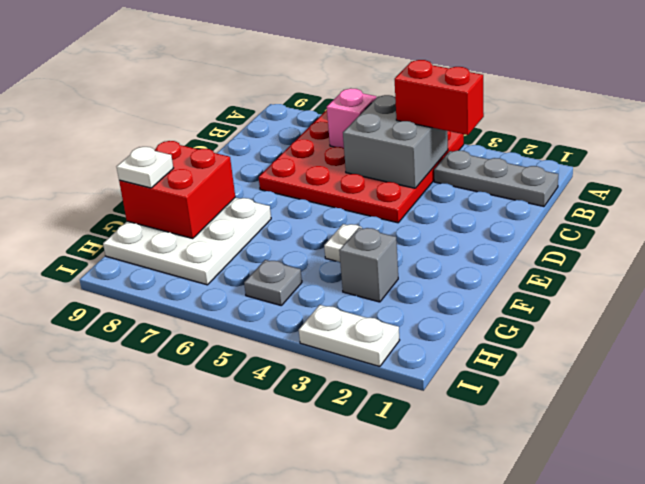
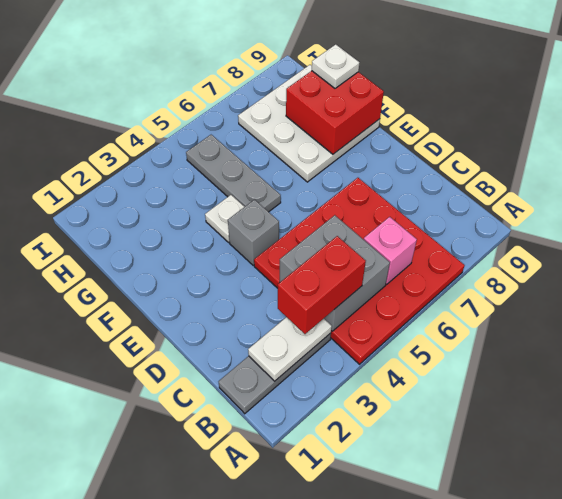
grey 1x1 brick [339,228,398,302] -> grey 1x1 brick moved to [228,200,279,265]
grey 1x1 plate [244,260,302,305] -> grey 1x3 plate [186,135,281,212]
white 1x2 plate [299,305,400,367] -> white 1x2 plate moved to [248,317,332,381]

